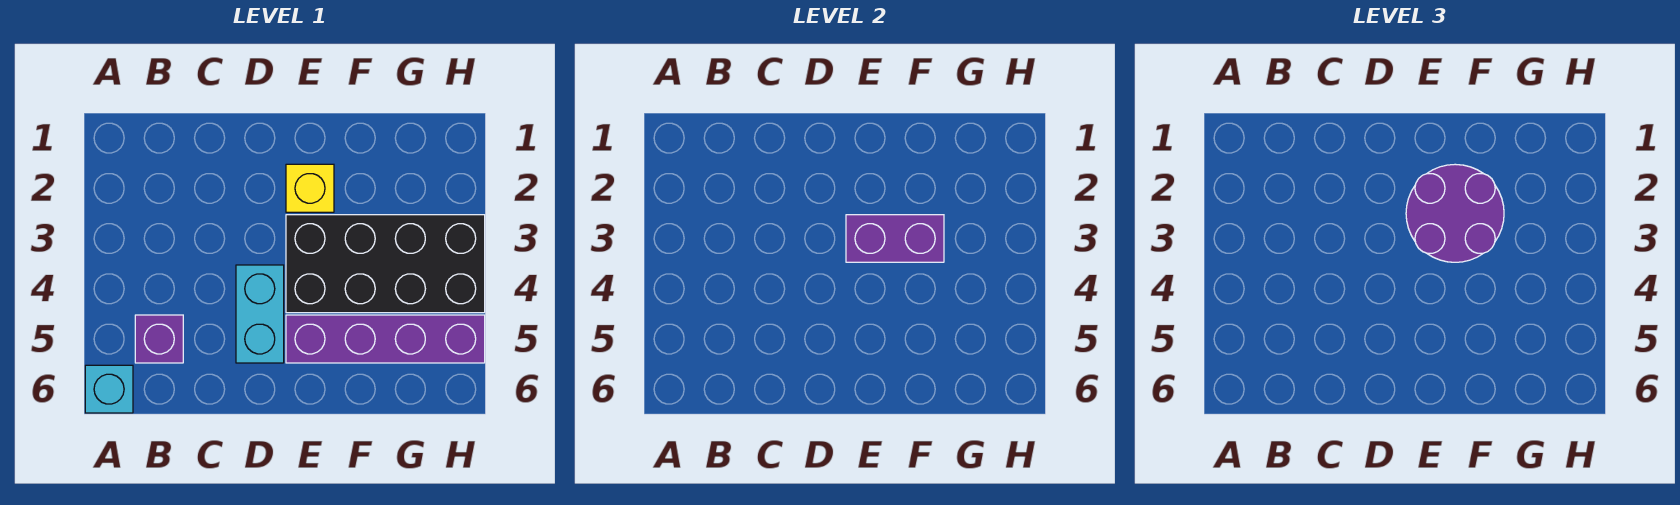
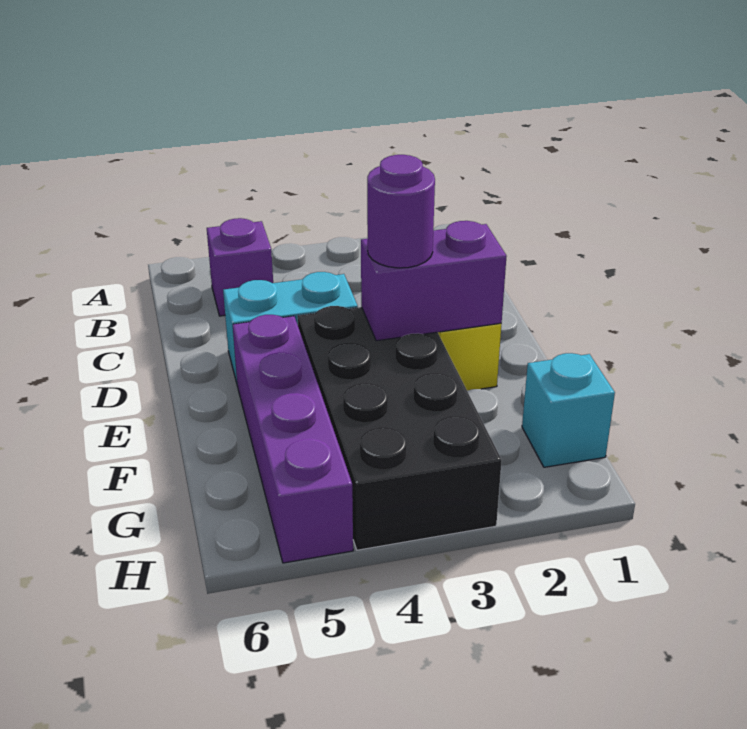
cyan 1x1 brick [85,365,133,413] -> cyan 1x1 brick moved to [522,353,615,467]
purple 2x2 round brick [1406,164,1504,262] -> purple 1x1 round brick [367,155,435,268]
purple 1x2 brick [846,215,944,262] -> purple 1x2 brick turned to [361,221,507,341]

